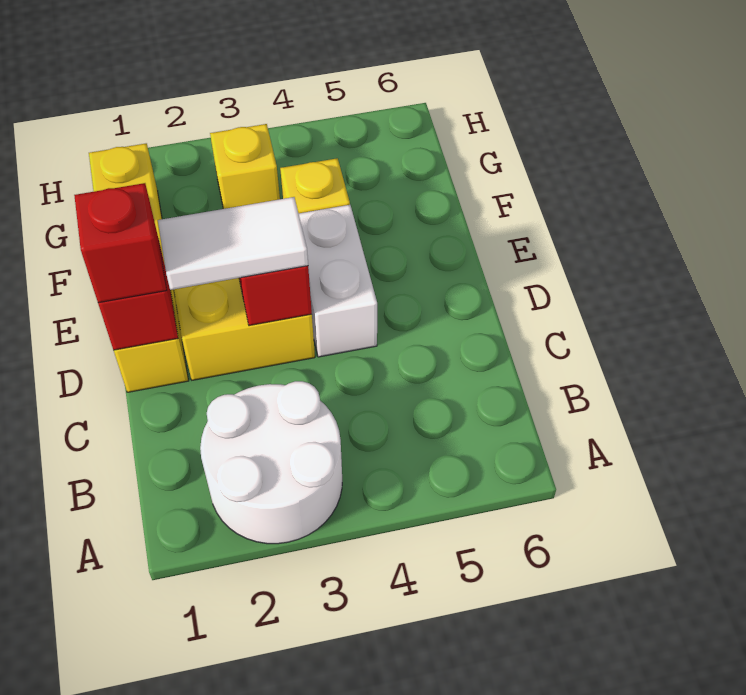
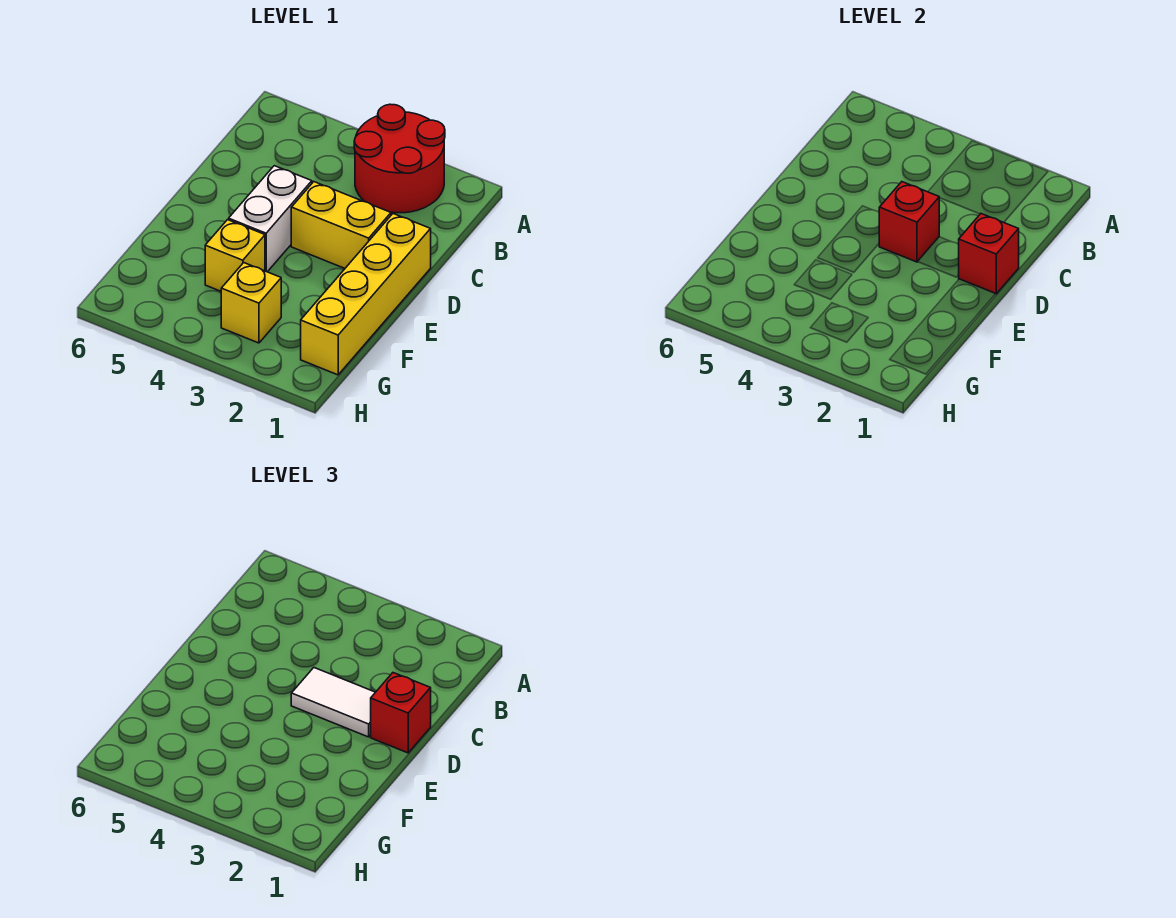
white 2x2 round brick [200,381,342,544] -> red 2x2 round brick [354,104,445,213]

